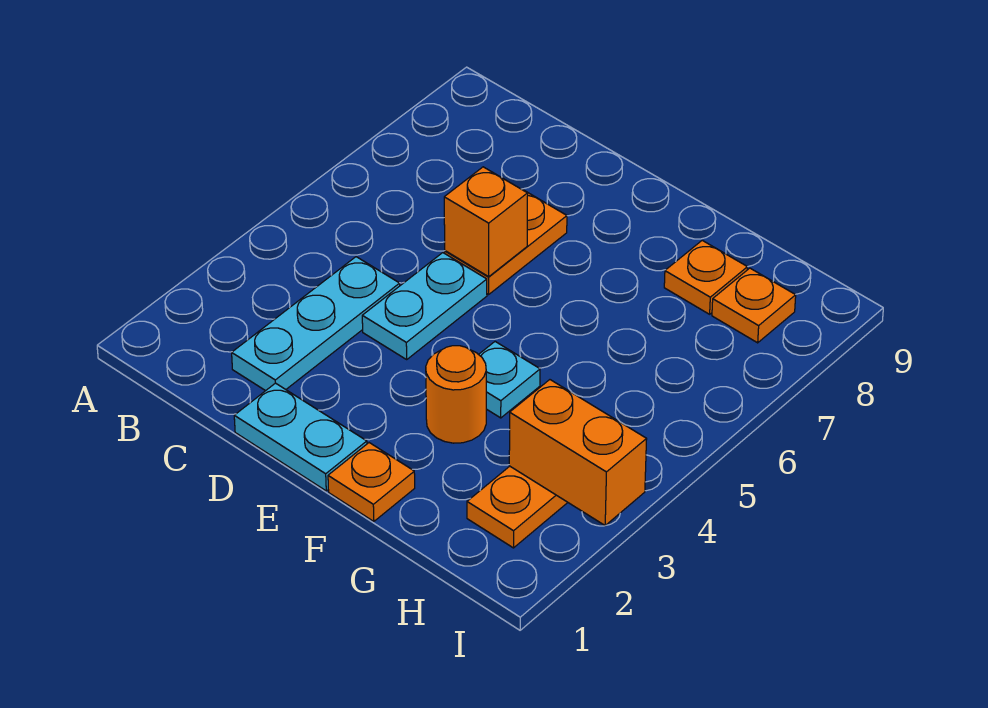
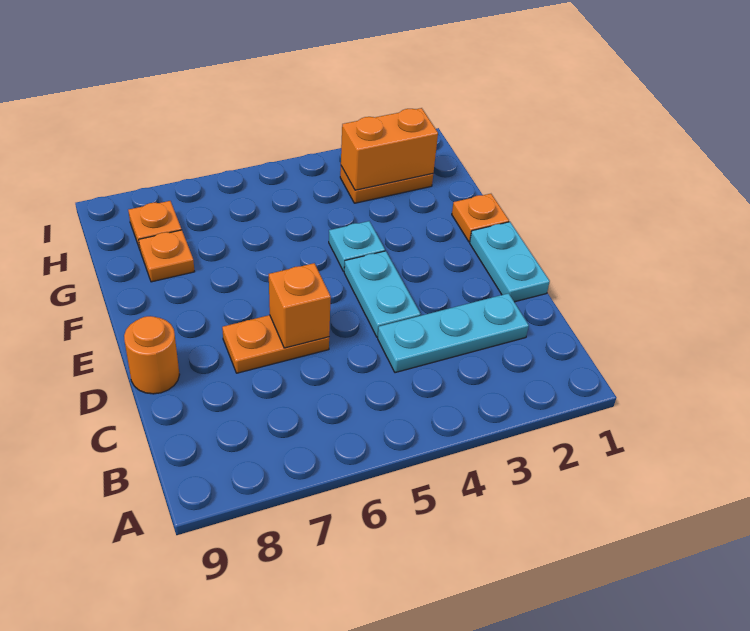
cyan 1x2 plate [362,253,487,359] -> cyan 1x2 plate turned to [344,251,421,337]
orange 1x1 round brick [426,346,486,443] -> orange 1x1 round brick moved to [124,316,180,394]
orange 1x2 brick [509,380,647,526] -> orange 1x2 brick turned to [341,108,438,190]

